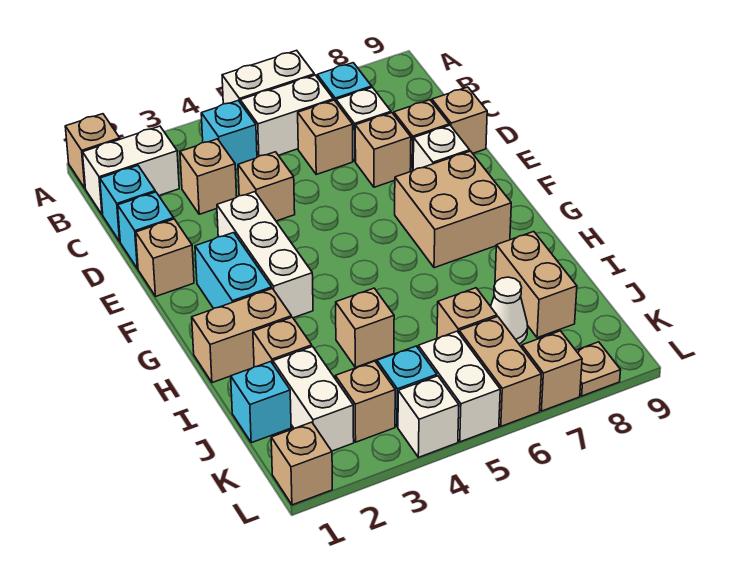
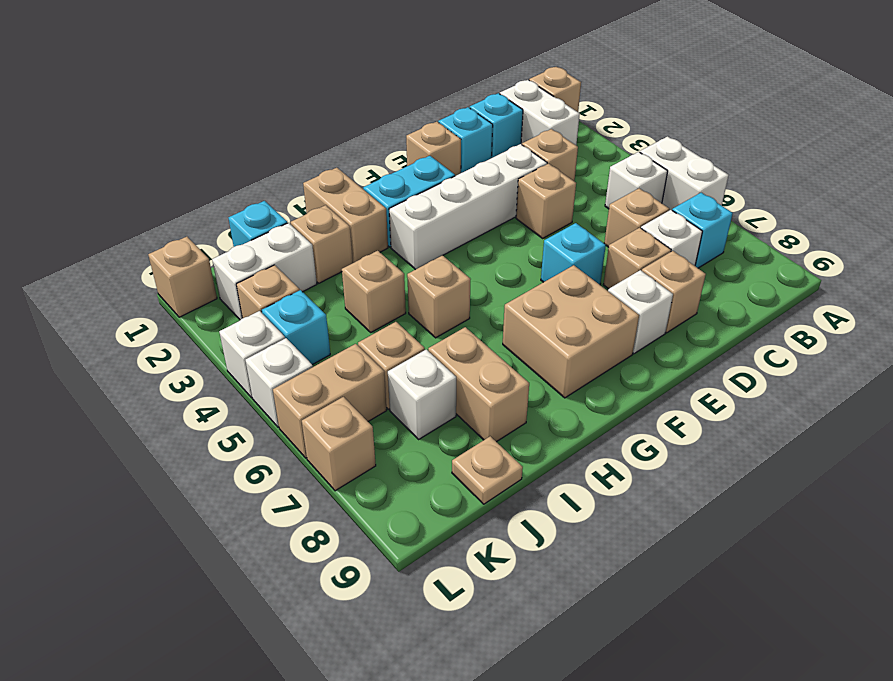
cyan 1x1 brick [201,101,257,170] -> cyan 1x1 brick moved to [541,223,606,285]
white 1x2 brick [240,75,333,157] -> white 1x1 brick [605,152,668,209]
tan 1x1 brick [432,87,487,153] -> tan 1x1 brick moved to [407,255,471,338]
white 1x3 brick [217,192,313,318] -> white 1x4 brick [389,144,547,269]
tan 1x2 brick [495,232,577,338] -> tan 1x2 brick turned to [428,327,529,442]
white 1x1 cone [491,277,528,344] -> white 1x1 brick [388,349,456,439]
white 1x2 brick [418,331,500,442] -> white 1x1 brick [245,338,313,427]
tan 1x1 plate [576,342,621,396] -> tan 1x1 plate moved to [452,436,523,504]

